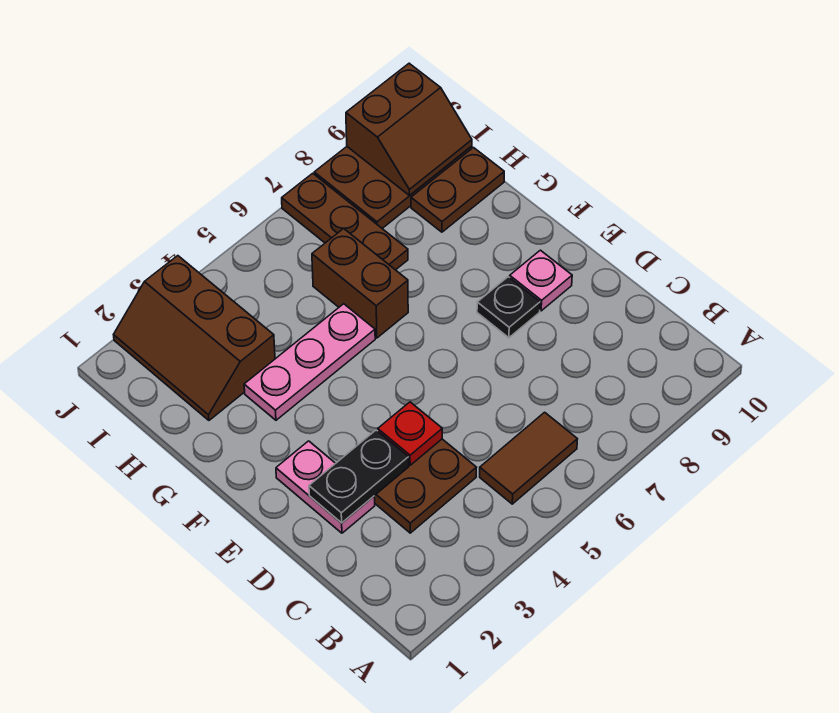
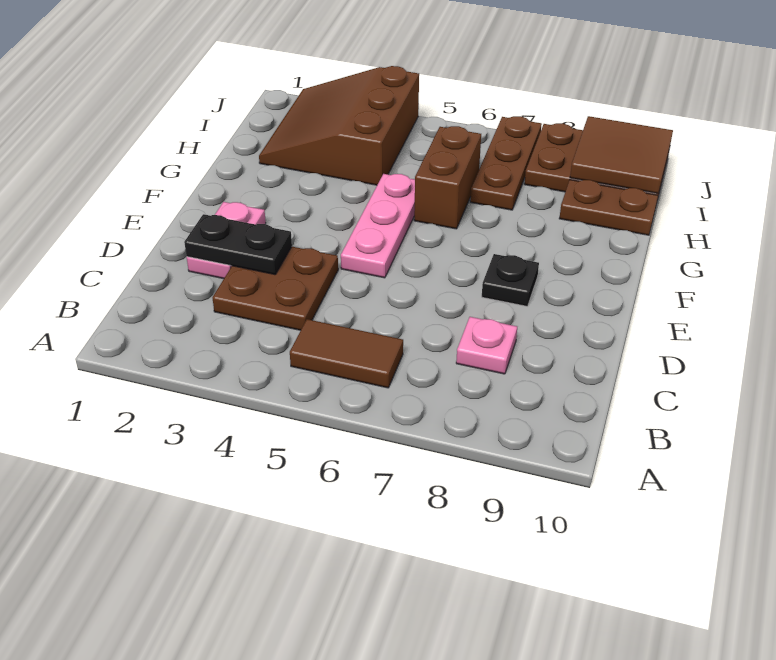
red 1x1 plate [378,402,442,465] -> none
pink 1x1 plate [510,250,572,311] -> pink 1x1 plate moved to [456,317,517,374]
pink 1x3 plate [244,304,375,420] -> pink 1x3 plate turned to [341,174,415,278]
brown 2x3 slope [114,256,275,420] -> brown 3x3 slope [259,66,419,185]
brown 2x2 slope [346,63,472,195] -> brown 2x2 tile [570,116,673,193]

